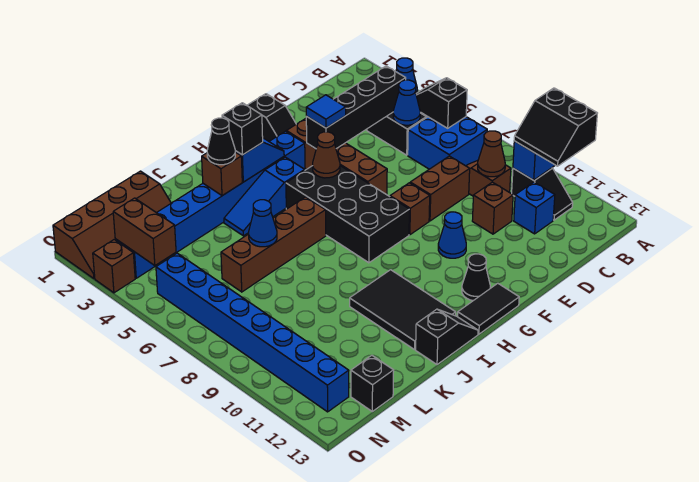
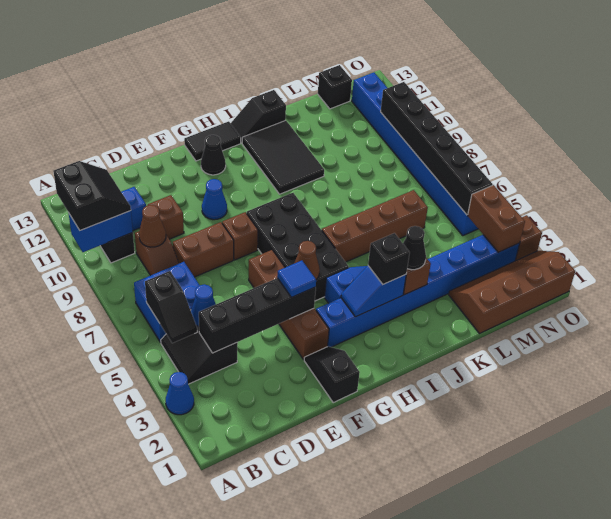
blue 1x1 cone [249,200,277,247] -> none
none -> black 1x6 brick [381,82,493,215]

